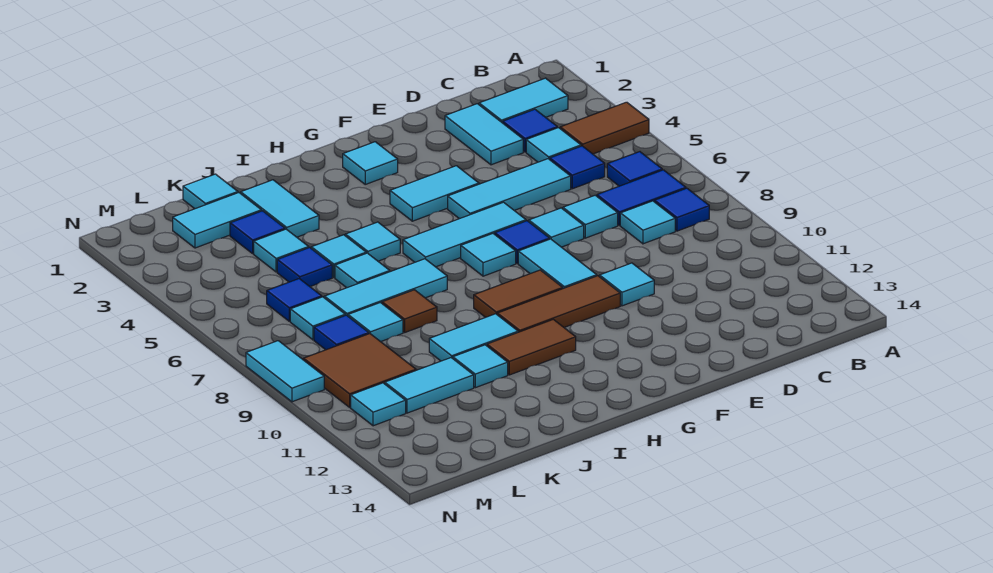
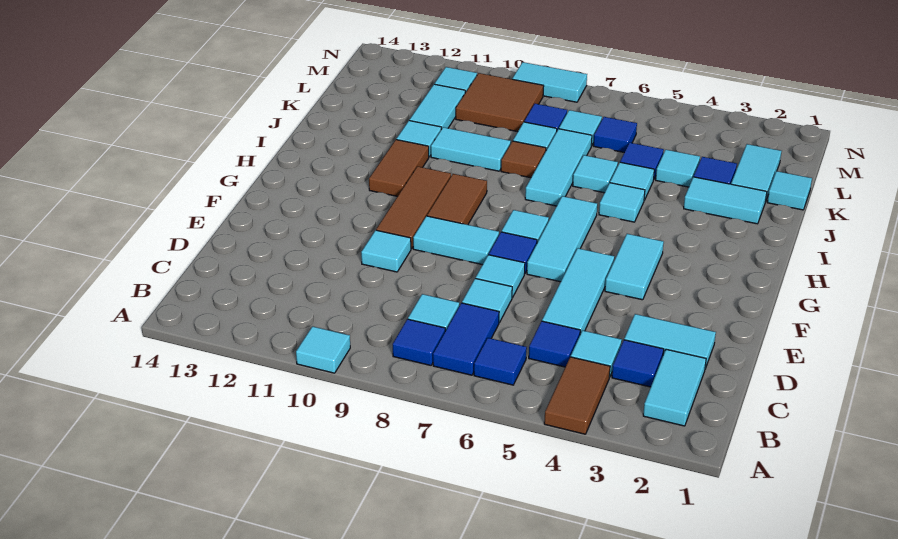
cyan 1x1 tile [343,142,398,184] -> cyan 1x1 tile moved to [296,326,350,373]
cyan 1x2 tile [429,314,518,361] -> cyan 1x2 tile turned to [431,127,511,171]

